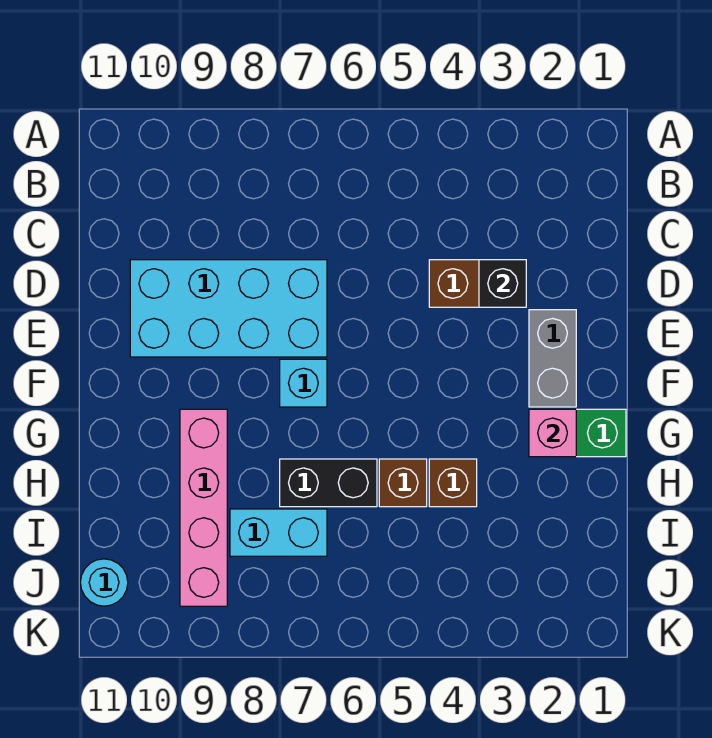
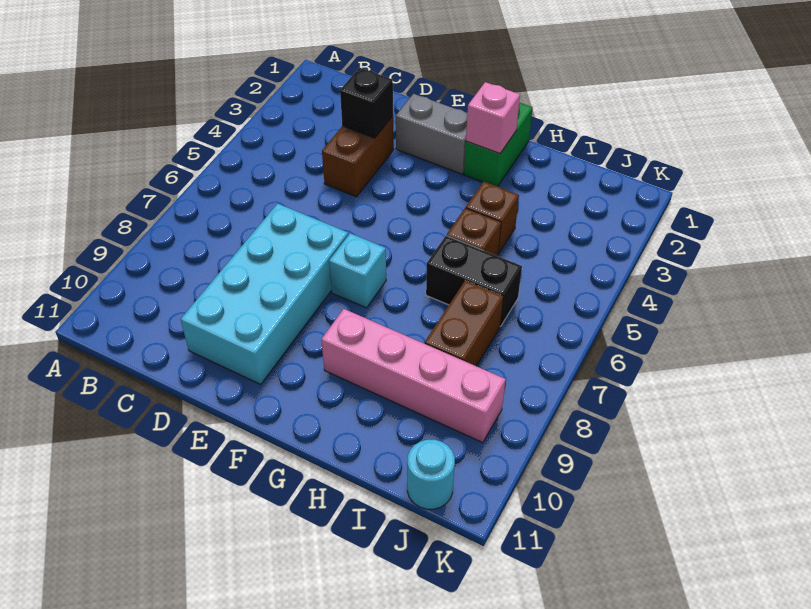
black 1x2 brick [280,459,377,507] -> black 1x2 brick turned to [426,236,522,327]
cyan 1x2 brick [230,509,327,556] -> brown 1x2 brick [425,281,503,366]

